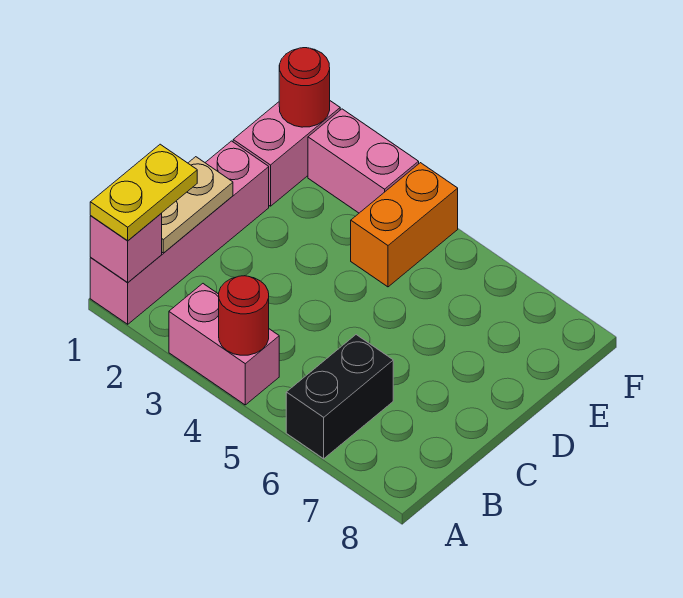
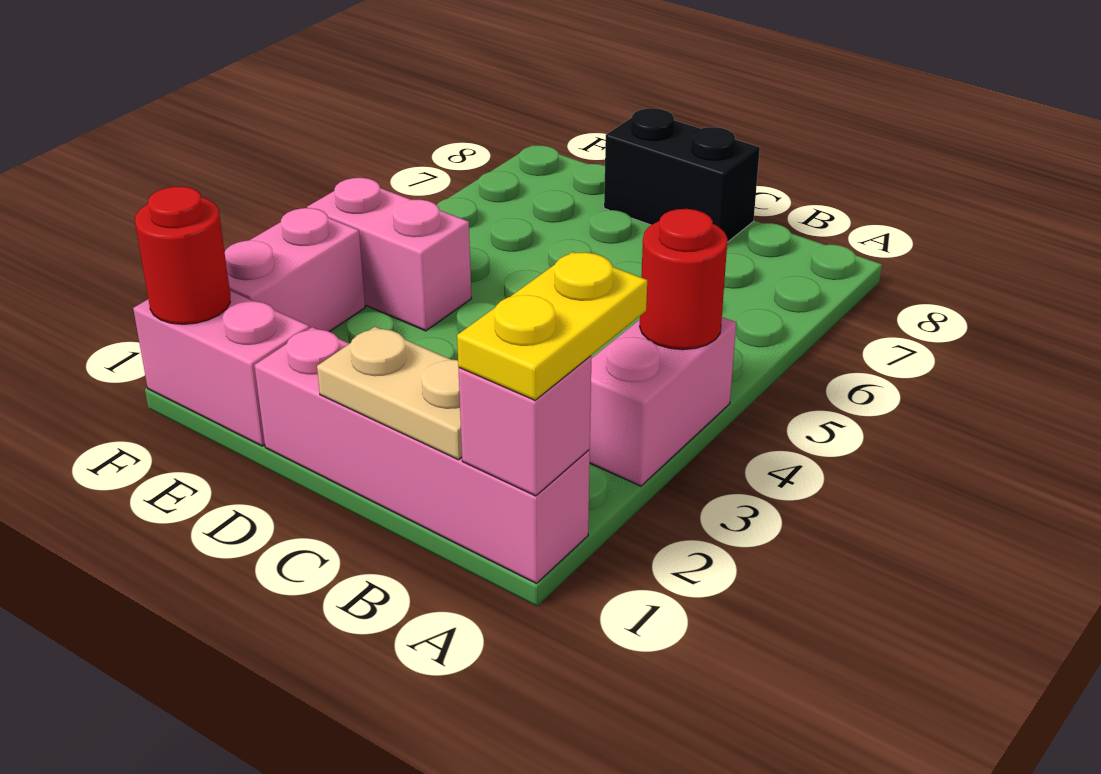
yellow 1x2 plate [90,144,197,241] -> yellow 1x2 plate turned to [457,252,647,400]
black 1x2 brick [286,335,393,459] -> black 1x2 brick moved to [604,108,760,242]
orange 1x2 brick [351,163,458,287] -> pink 1x2 brick [307,178,471,331]

